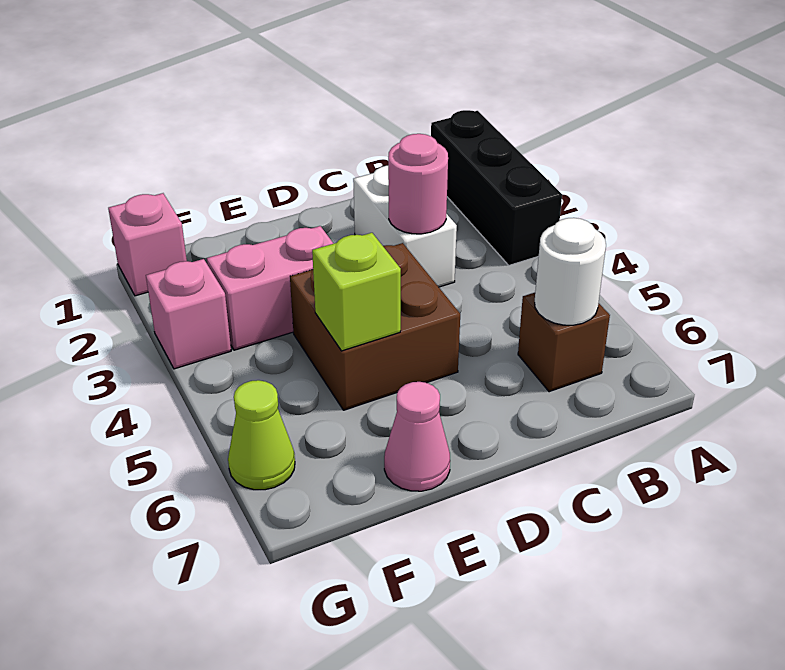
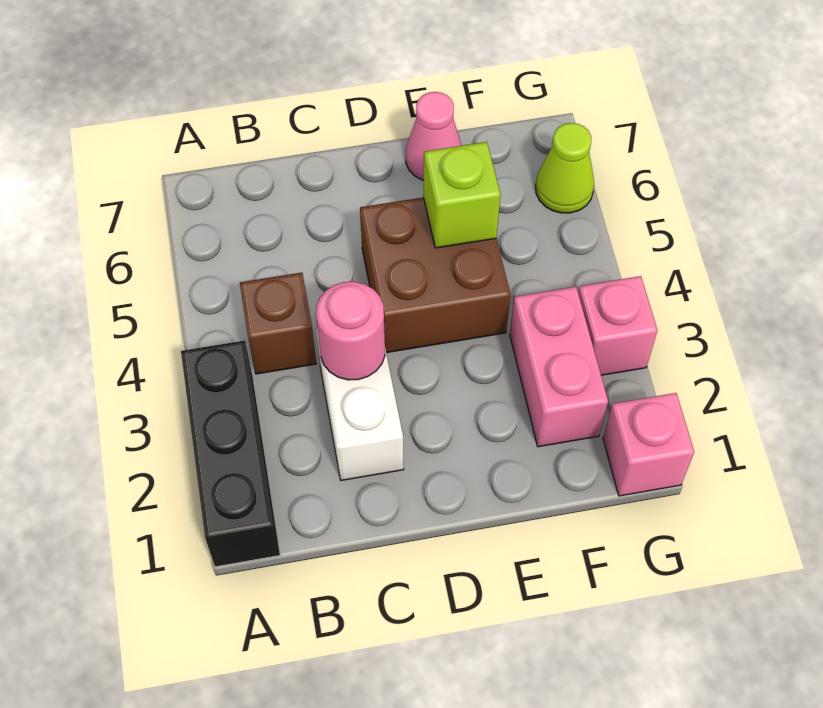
brown 1x1 brick [518,293,610,392] -> brown 1x1 brick moved to [240,273,316,374]
white 1x1 round brick [535,218,606,325] -> none
pink 1x2 brick [207,226,334,350] -> pink 1x2 brick turned to [510,287,608,447]

